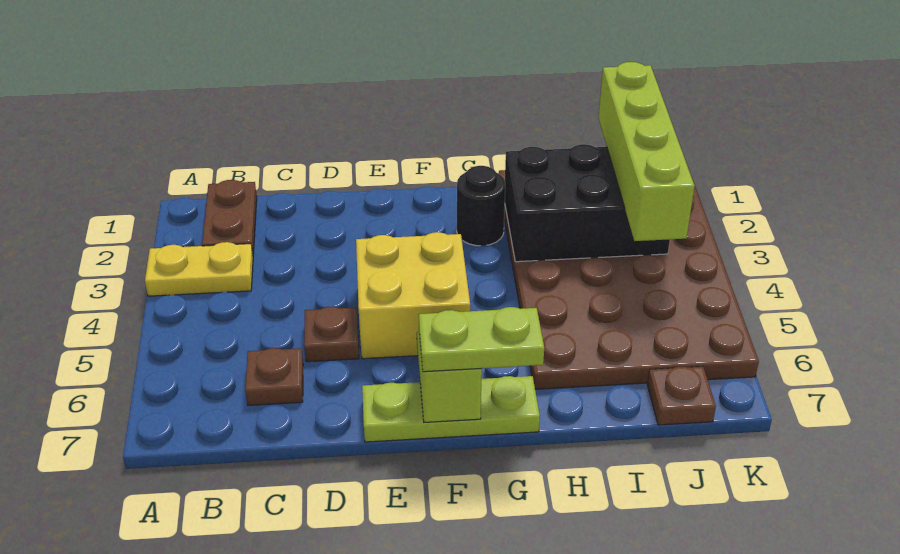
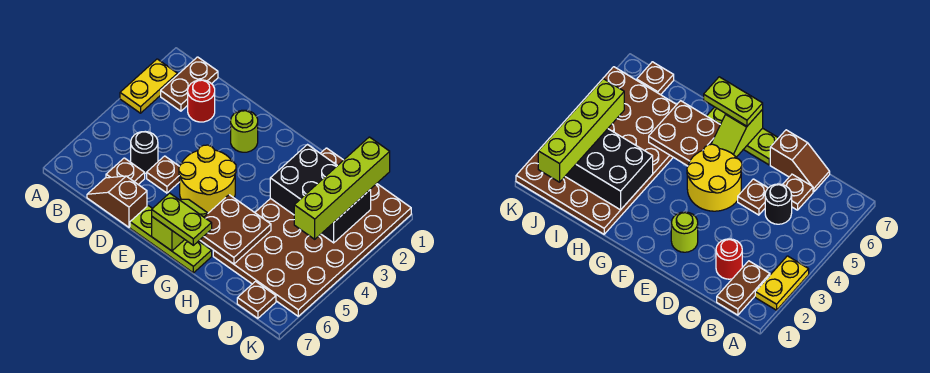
yellow 1x2 plate [145,242,253,296] -> yellow 1x2 plate turned to [120,59,178,113]
none -> red 1x1 round brick [188,80,215,122]
none -> brown 1x2 slope [87,176,147,227]
none -> lime 1x1 round brick [231,110,258,152]
yellow 2x2 brick [356,232,470,359] -> yellow 2x2 round brick [179,145,236,213]
black 1x1 round brick [457,166,505,246] -> black 1x1 round brick moved to [131,131,158,173]
none -> brown 2x2 plate [200,195,271,264]

